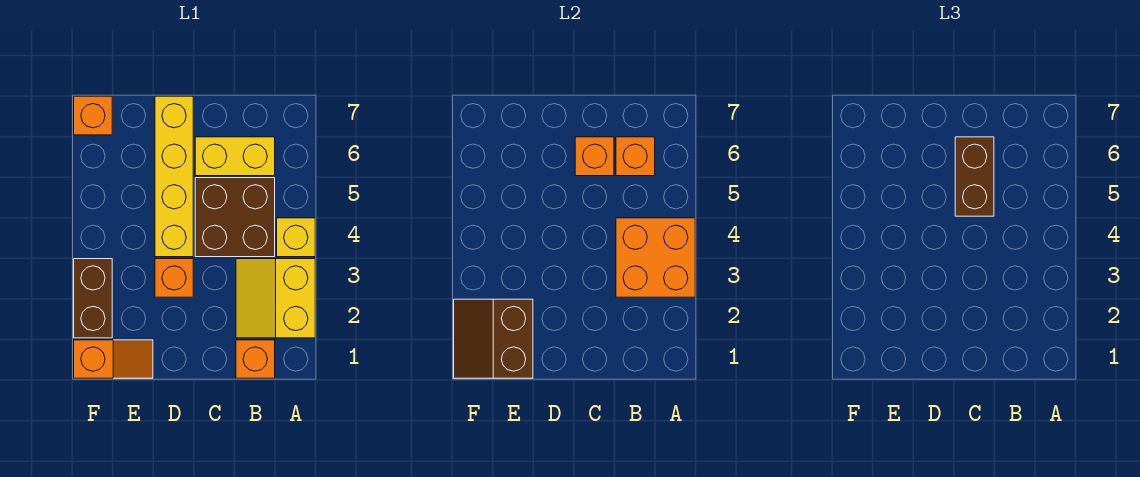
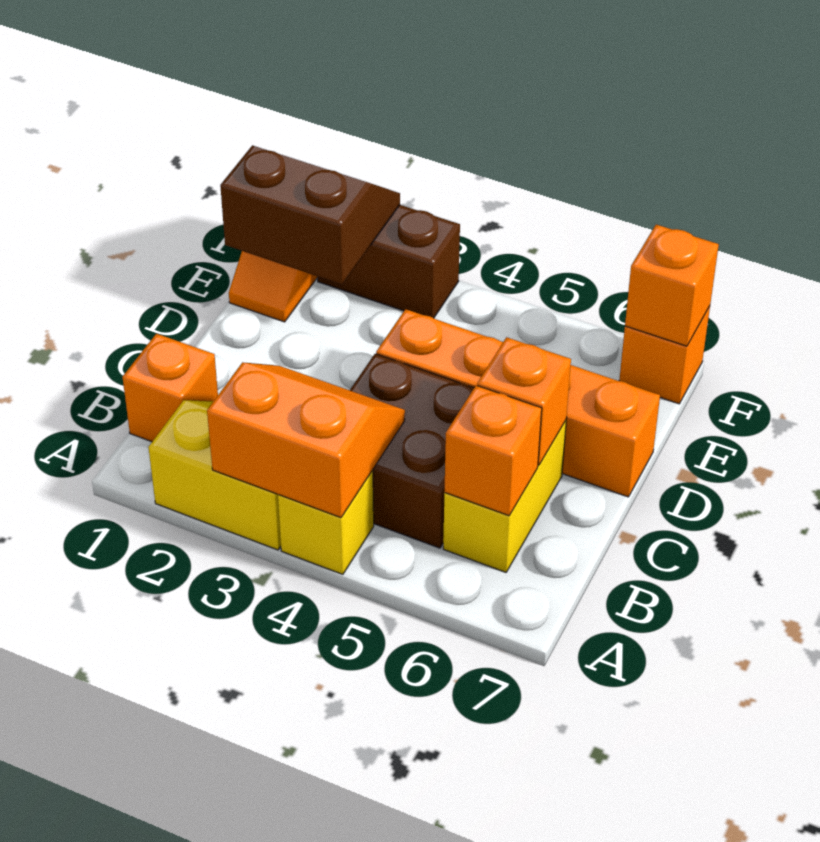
orange 2x2 brick [616,218,695,297] -> orange 2x2 slope [207,362,405,518]
brown 1x2 brick [955,137,994,216] -> none
orange 1x1 brick [155,259,193,297] -> orange 1x1 brick moved to [625,225,719,346]
yellow 1x4 brick [155,96,193,257] -> orange 1x4 brick [376,309,660,497]

